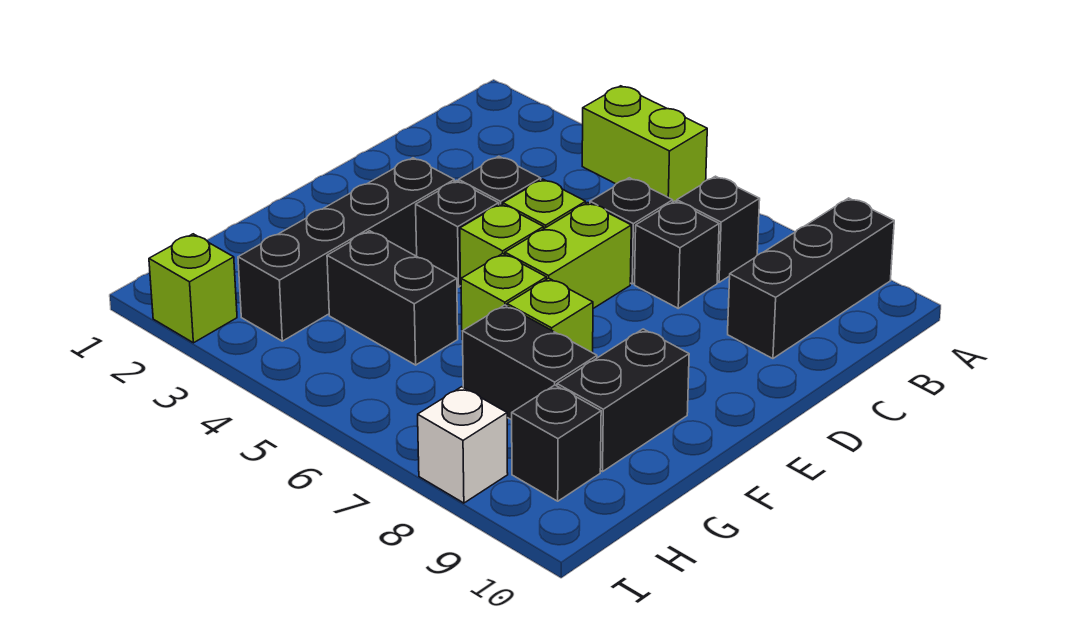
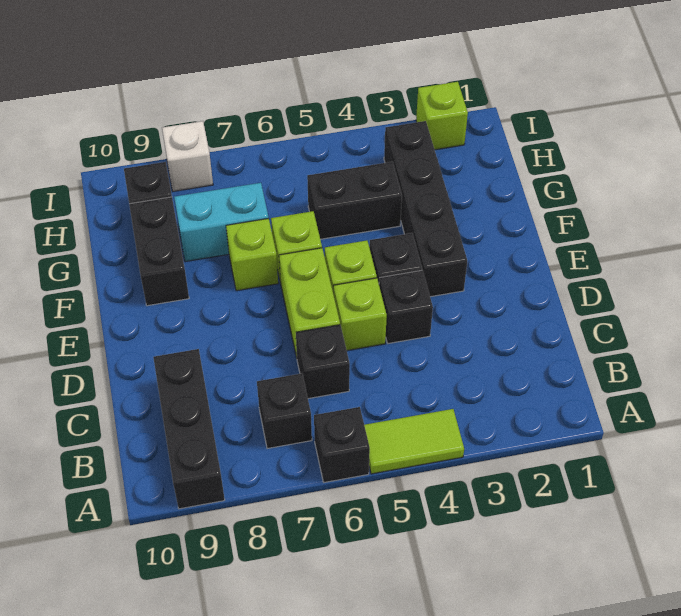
lime 1x2 brick [582,86,707,202] -> lime 1x2 tile [364,409,464,474]
black 1x1 brick [635,201,719,308] -> black 1x1 brick moved to [314,407,370,482]
black 1x2 brick [463,305,597,420] -> cyan 1x2 brick [174,183,269,262]

